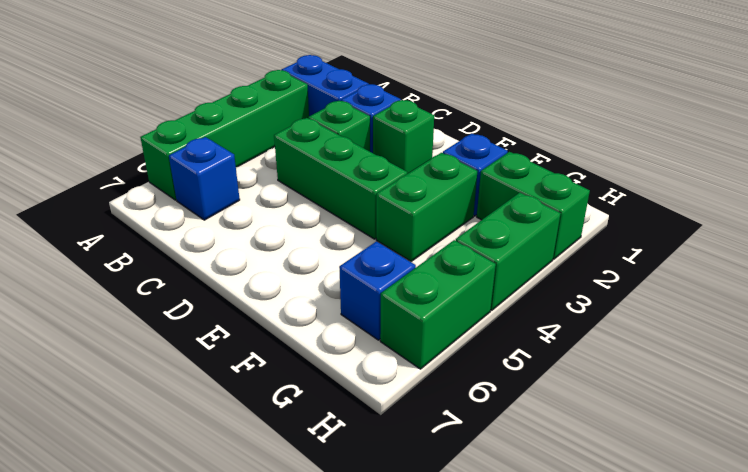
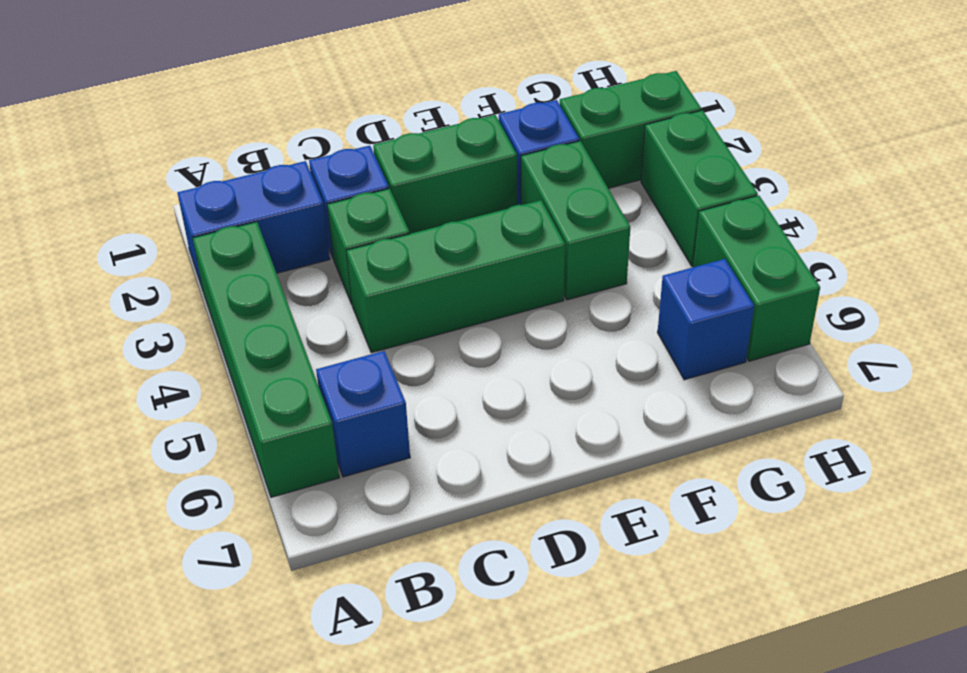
green 1x1 brick [373,100,434,174] -> green 1x2 brick [373,115,517,234]

